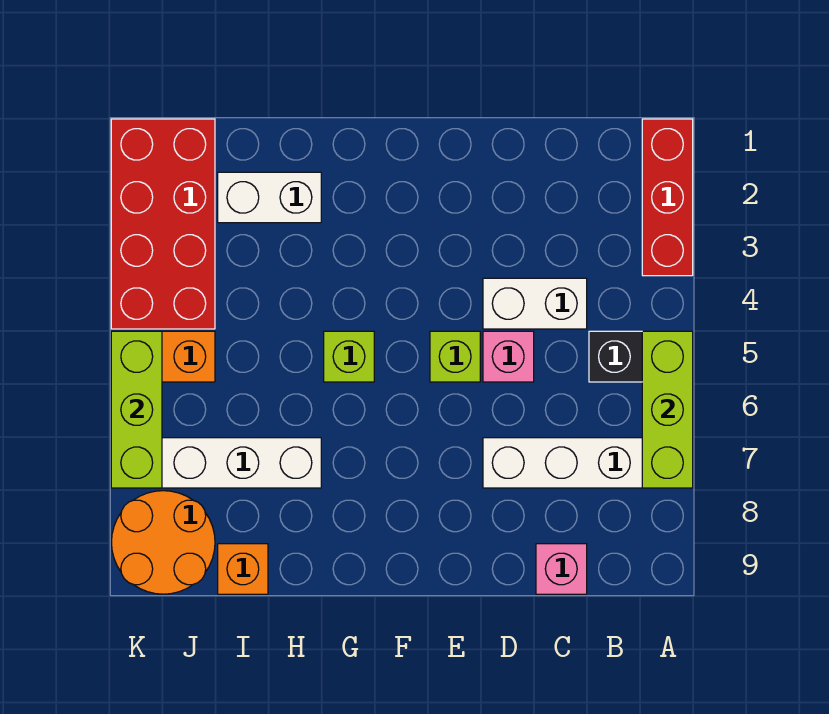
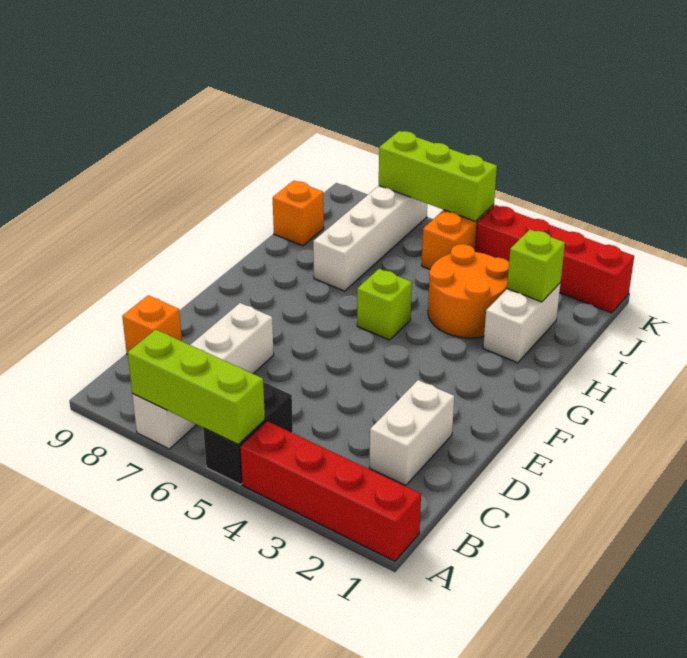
red 1x3 brick [642,119,693,276] -> red 1x4 brick [240,421,421,561]
white 1x2 brick [483,278,587,329] -> white 1x2 brick moved to [370,380,454,485]
pink 1x1 brick [536,544,587,594] -> orange 1x1 brick [122,295,182,355]
pink 1x1 brick [483,331,534,382] -> none
lime 1x1 brick [430,331,480,382] -> lime 1x1 brick moved to [507,230,565,302]
red 2x4 brick [111,119,215,329] -> red 1x4 brick [475,205,634,313]
orange 2x2 round brick [111,491,215,594] -> orange 2x2 round brick moved to [428,244,509,338]

